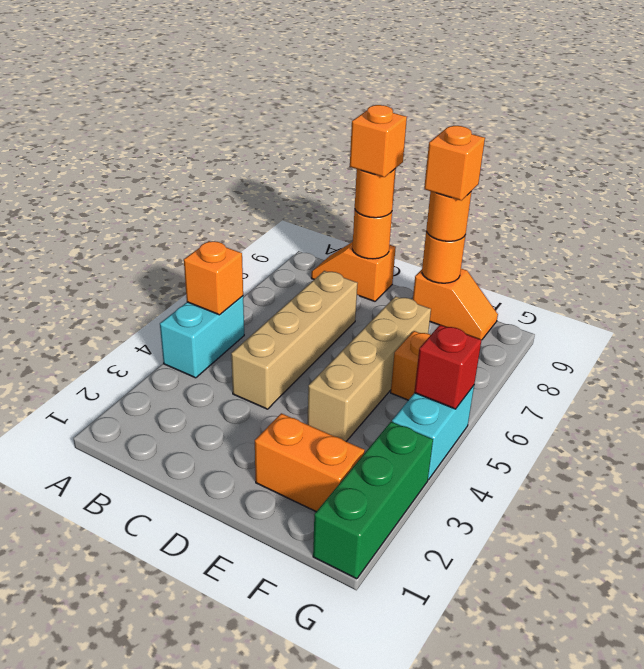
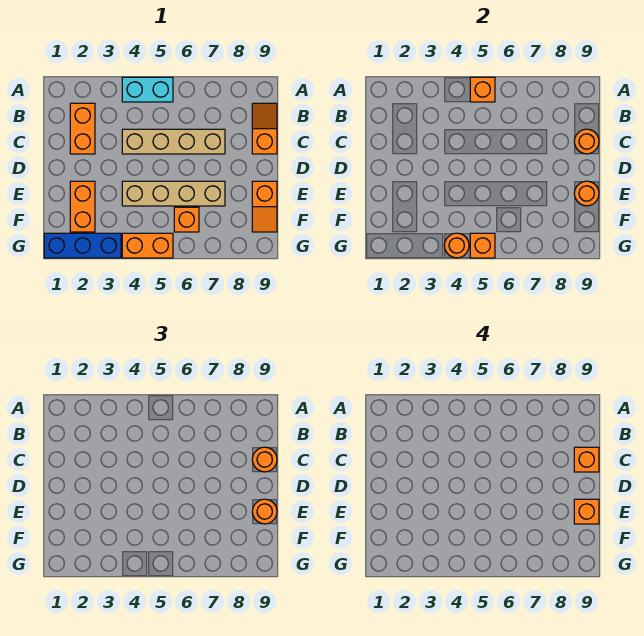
none -> orange 1x2 brick [70,103,95,154]
green 1x3 brick [313,422,433,579] -> blue 1x3 brick [44,233,121,258]
cyan 1x2 brick [392,386,474,480] -> orange 1x2 brick [122,233,173,258]
none -> orange 1x1 round brick [444,233,469,258]
red 1x1 brick [414,325,481,409] -> orange 1x1 brick [470,233,495,258]

